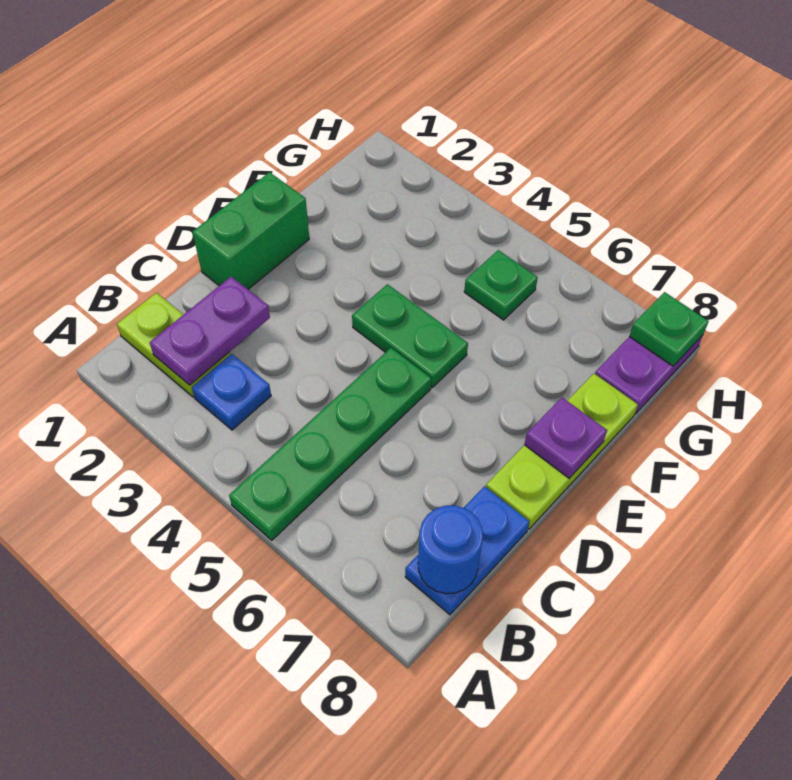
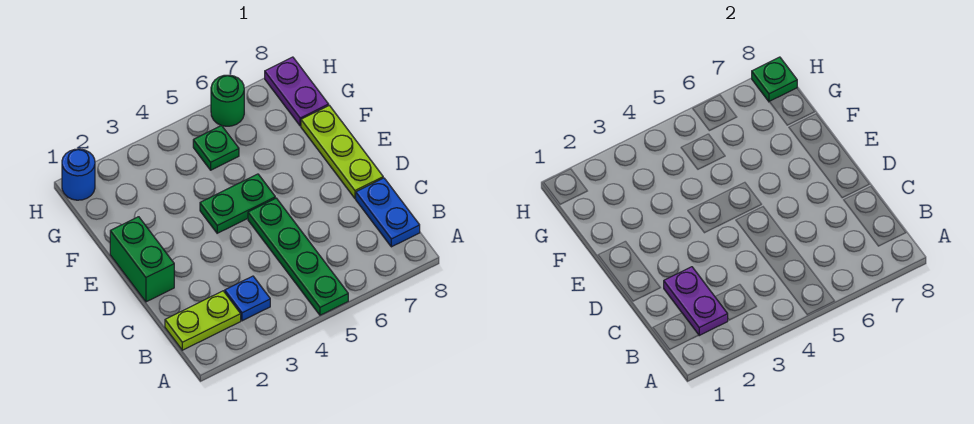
blue 1x1 round brick [418,505,483,594] -> blue 1x1 round brick moved to [62,149,95,200]
purple 1x1 plate [524,398,607,478] -> none
none -> green 1x1 round brick [211,75,244,126]

